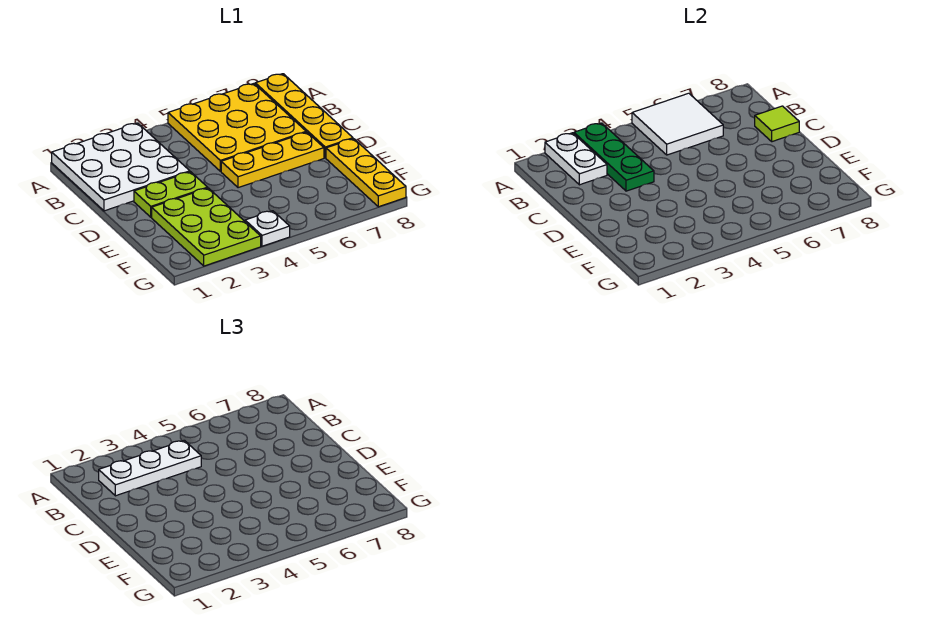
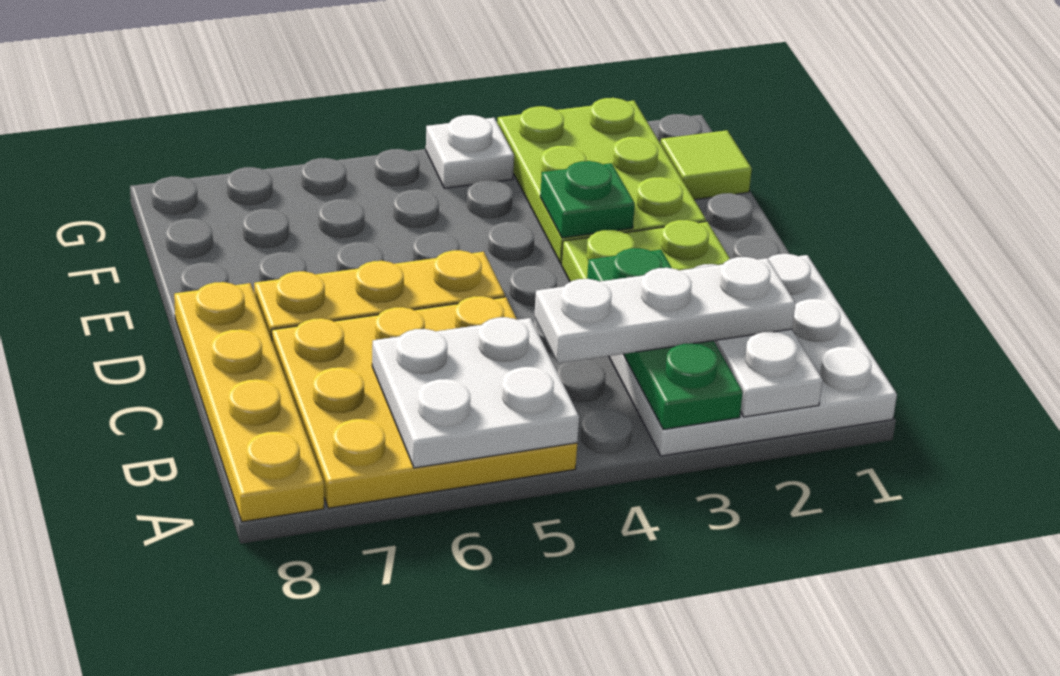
white 2x2 tile [632,93,723,155] -> white 2x2 plate [372,317,579,468]
lime 1x1 tile [755,106,799,142] -> lime 1x1 tile moved to [661,130,752,200]
none -> green 1x1 plate [540,161,635,238]
yellow 1x3 plate [326,139,406,207] -> none

